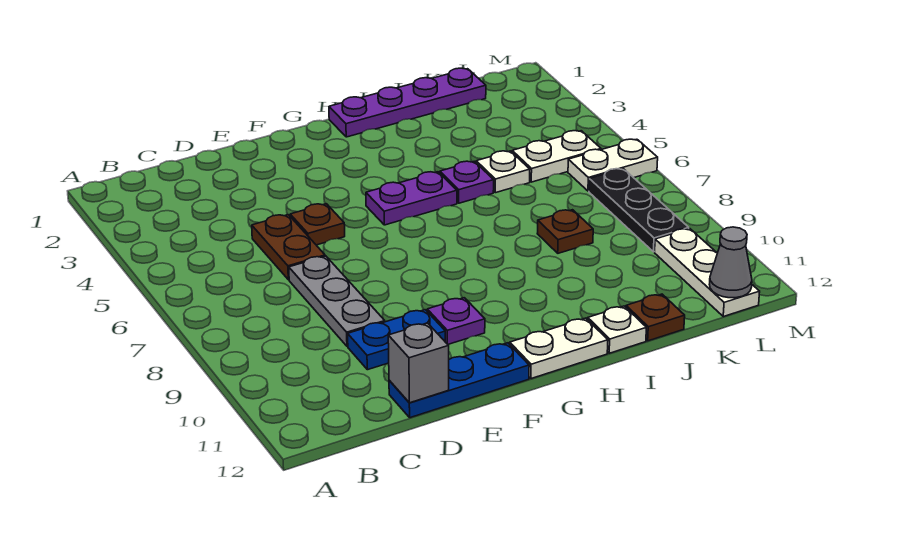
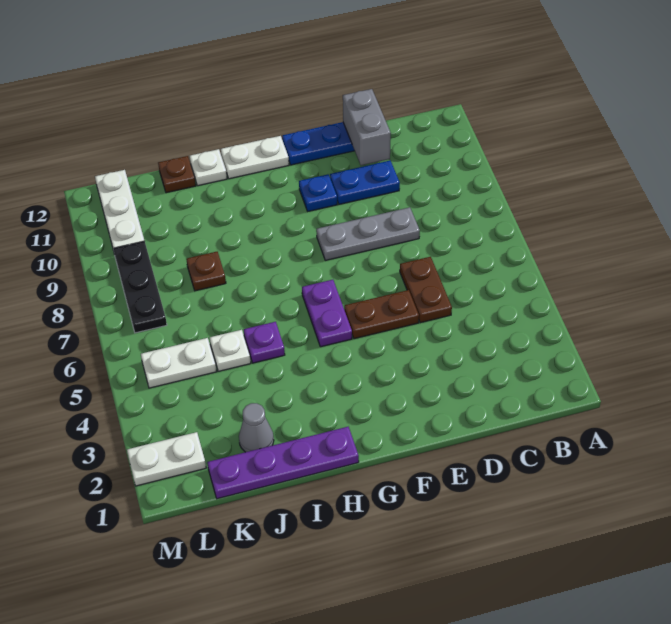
grey 1x3 plate [289,256,385,346] -> grey 1x3 plate turned to [316,207,420,260]
grey 1x1 brick [388,323,449,403] -> grey 1x2 brick [343,89,391,165]
brown 1x1 plate [290,204,345,245] -> brown 1x2 plate [344,290,419,339]
purple 1x1 plate [427,298,485,344] -> blue 1x1 plate [299,174,337,211]
purple 1x2 plate [366,172,457,225] -> purple 1x2 plate turned to [302,280,352,347]
white 1x2 plate [568,139,658,191] -> white 1x2 plate moved to [127,432,206,486]
grey 1x1 cone [709,227,752,298] -> grey 1x1 cone moved to [239,403,274,452]

